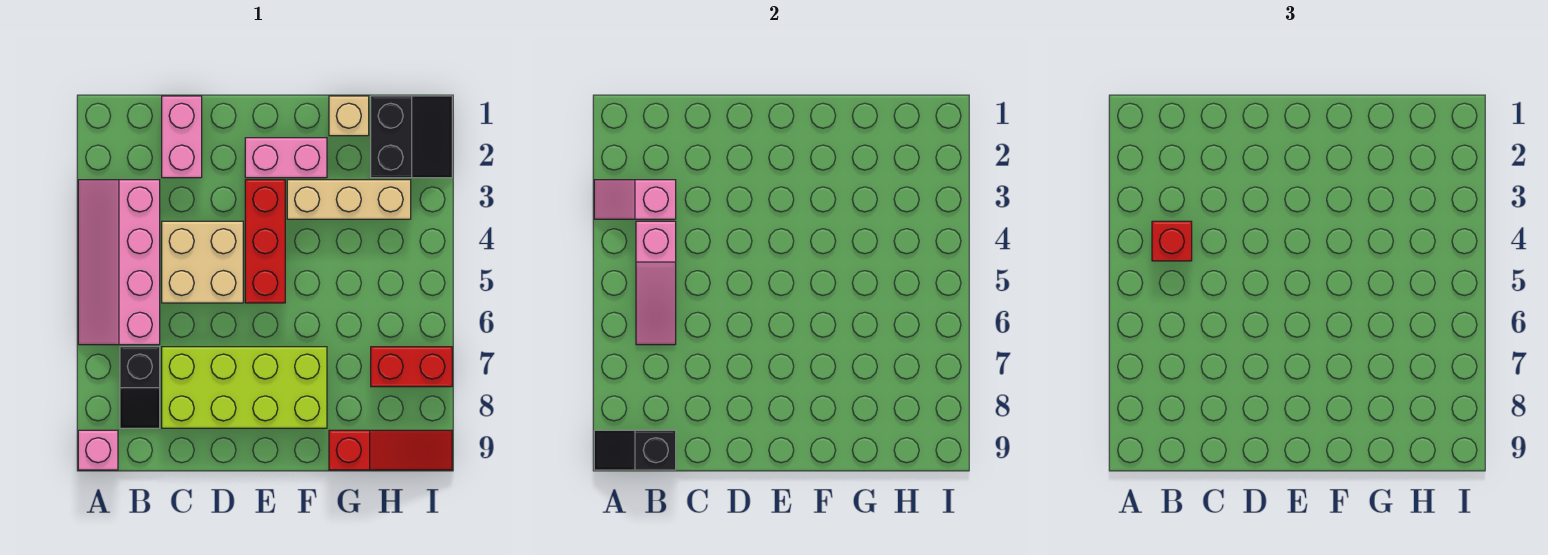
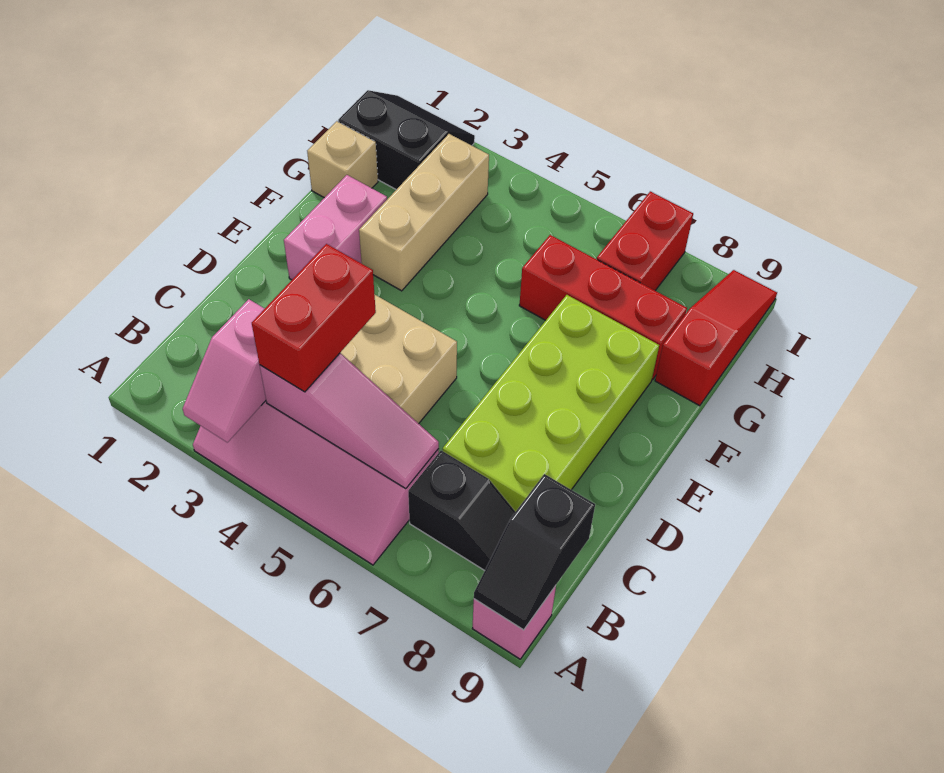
red 1x1 brick [1152,221,1192,261] -> red 1x2 brick [252,244,376,392]
pink 1x2 brick [162,96,202,178] -> none
red 1x3 brick [245,180,285,303] -> red 1x3 brick moved to [519,235,687,379]

